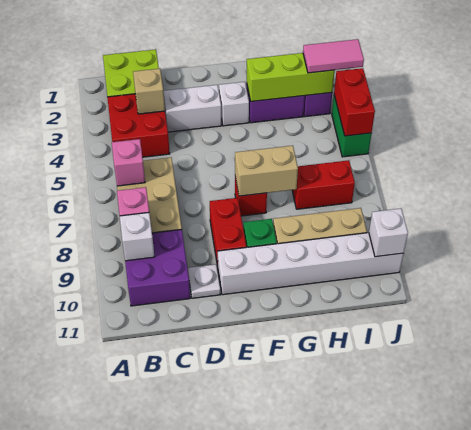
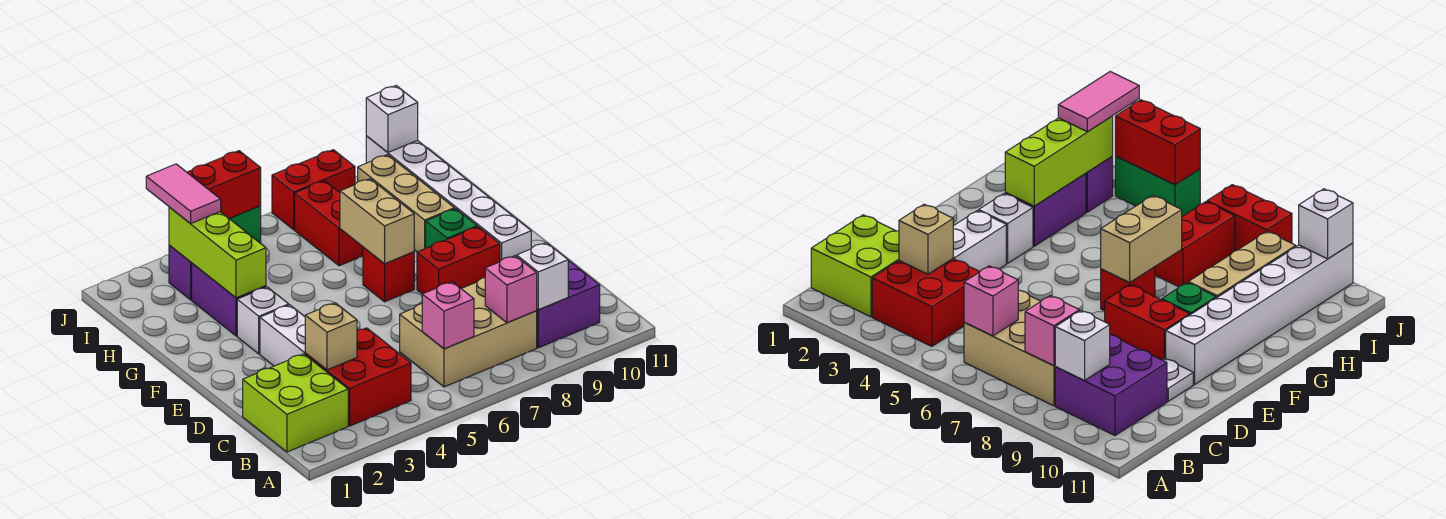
none -> red 1x2 brick [272,150,355,230]

